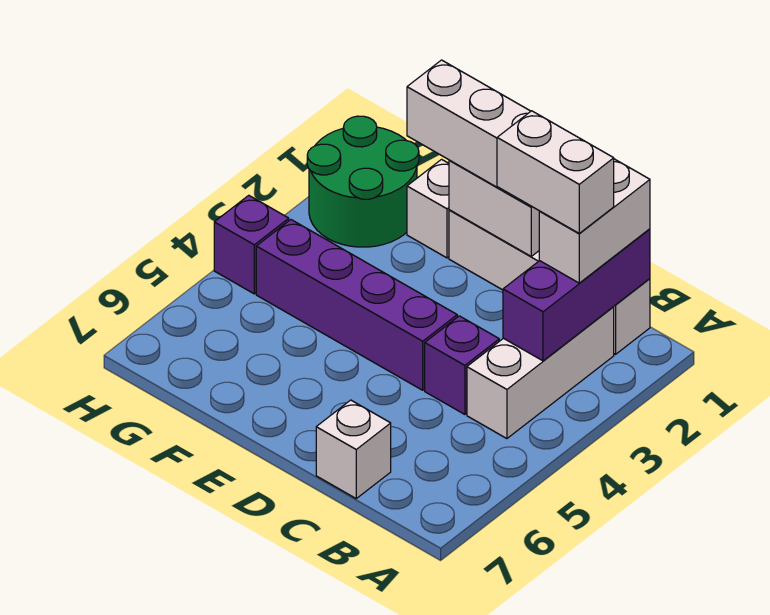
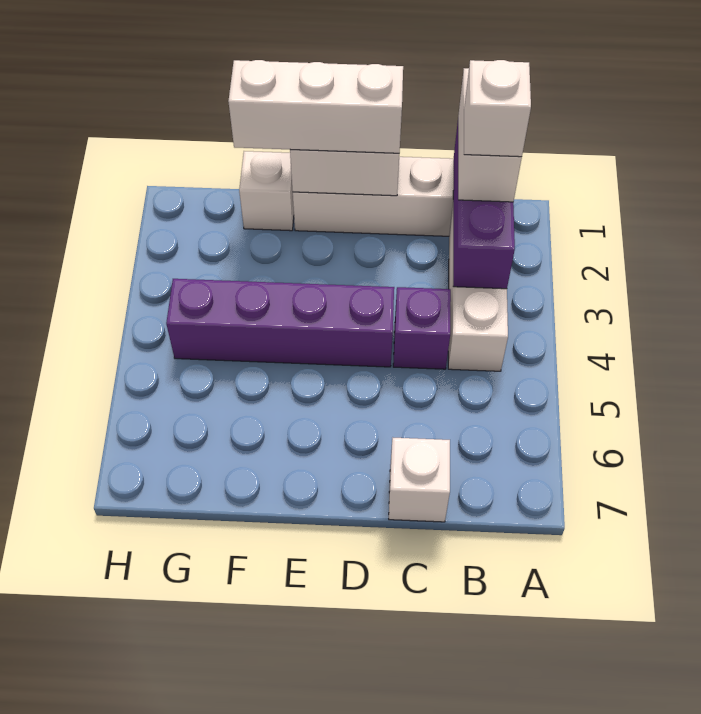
white 1x2 brick [497,111,614,234] -> white 1x1 brick [464,60,531,157]
green 2x2 round brick [307,116,419,247] -> none
purple 1x1 brick [214,195,289,294] -> none

